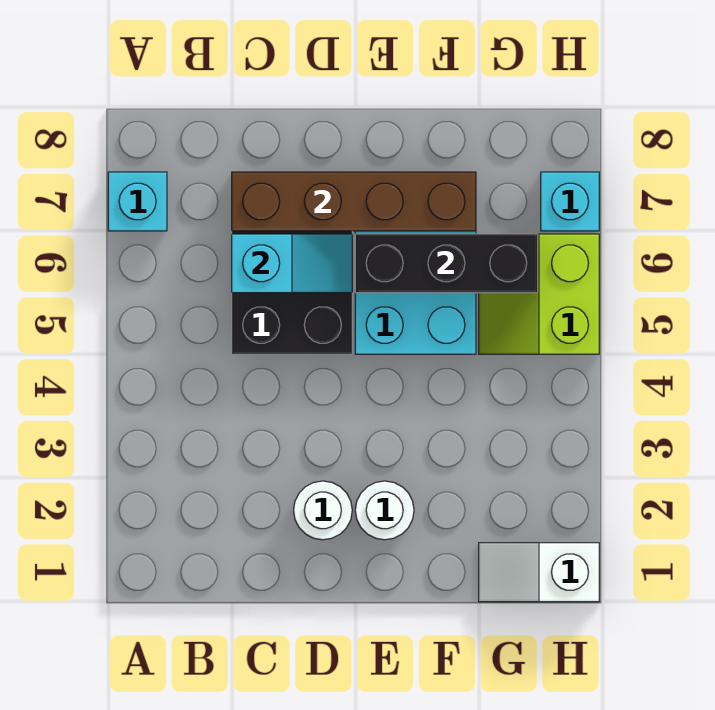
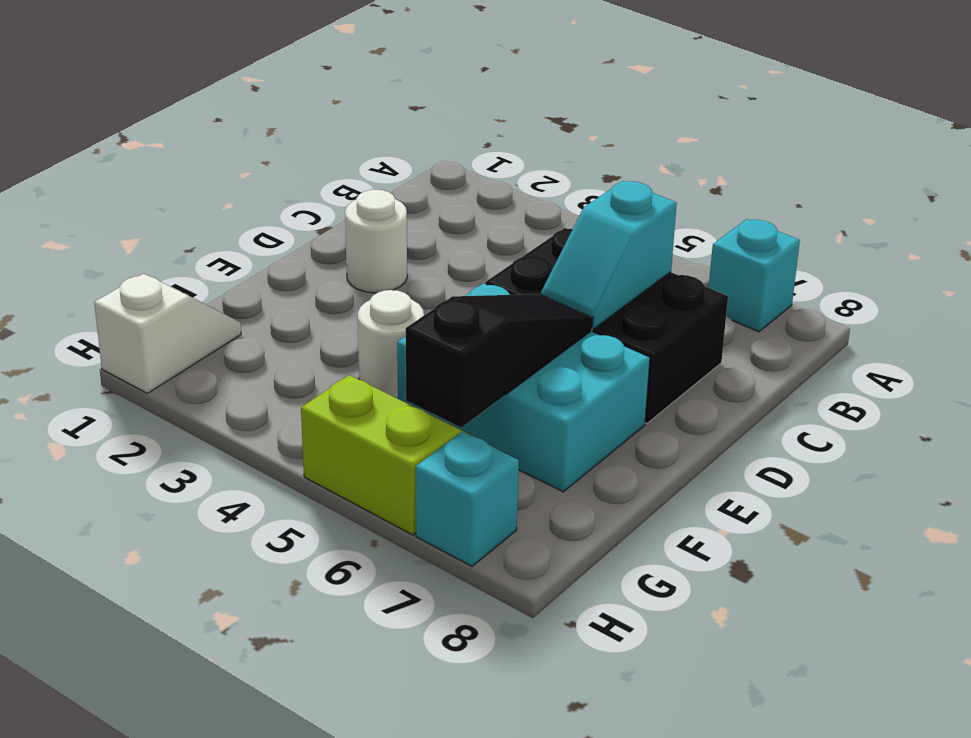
brown 1x4 brick [232,172,476,231] -> none
white 1x1 round brick [355,481,414,540] -> white 1x1 round brick moved to [358,290,424,399]
black 1x3 brick [355,234,538,293] -> black 1x3 slope [406,294,593,428]

